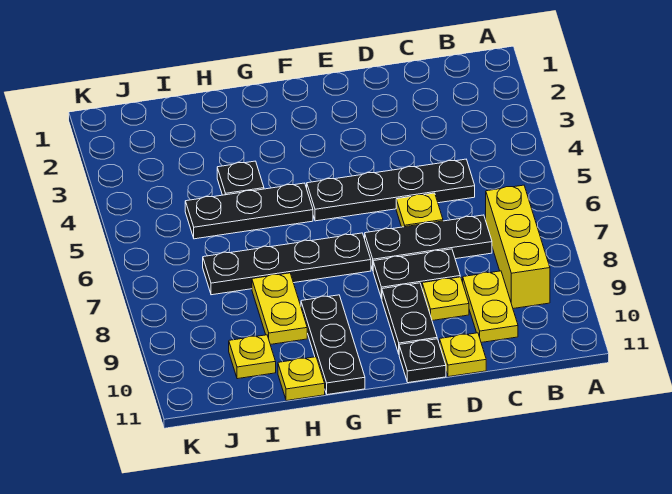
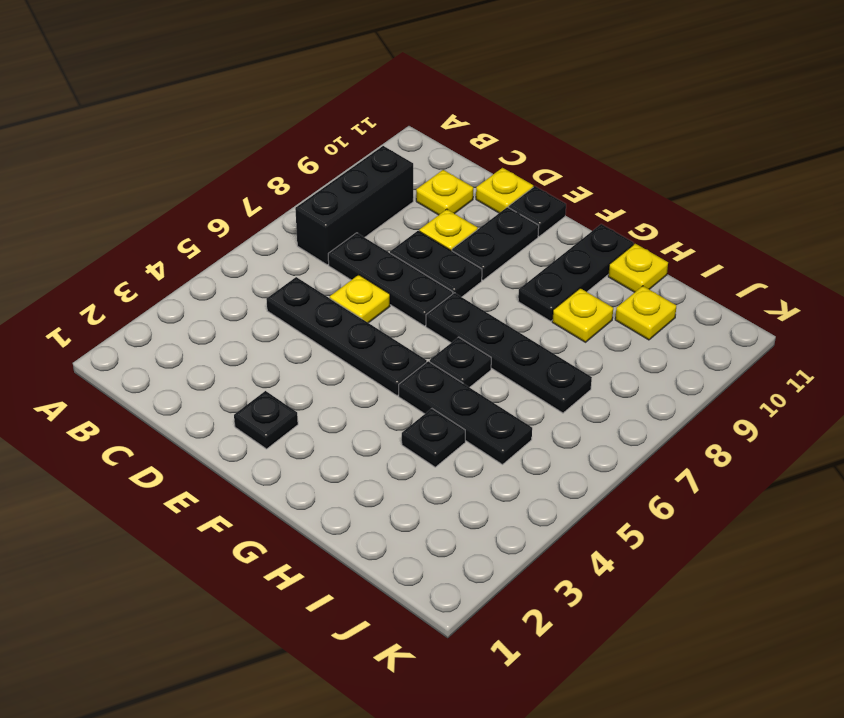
yellow 1x3 brick [486,185,550,309] -> black 1x3 brick [295,146,413,265]
yellow 1x2 plate [463,271,518,343] -> yellow 1x1 plate [416,170,473,215]
none -> black 1x1 plate [234,391,298,449]
none -> black 1x1 plate [430,337,491,387]
yellow 1x2 plate [252,273,307,345] -> yellow 1x1 plate [552,288,613,342]

